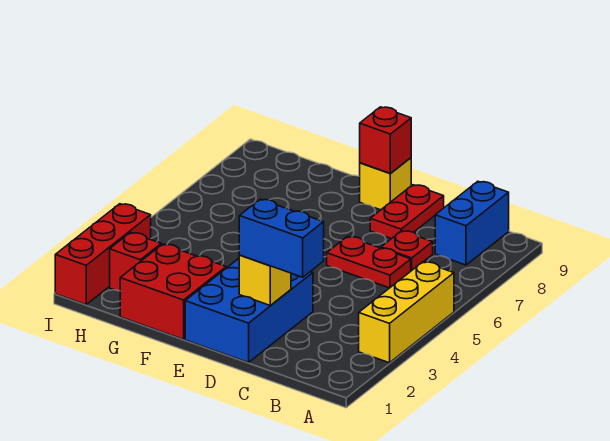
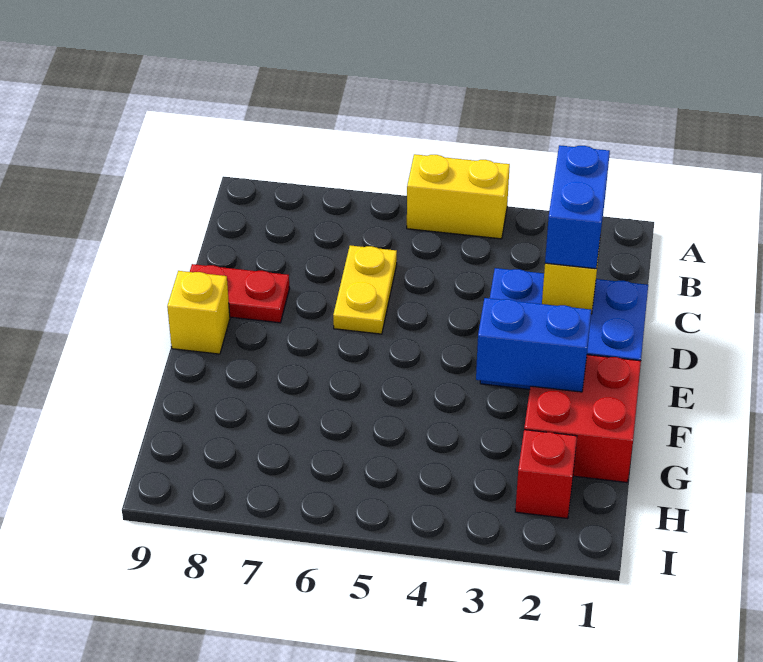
yellow 1x3 brick [359,262,454,363] -> yellow 1x2 brick [407,154,510,239]
blue 1x2 brick [435,181,509,265] -> blue 1x2 brick moved to [476,298,591,392]
red 1x2 plate [327,236,411,288] -> yellow 1x2 plate [333,245,397,334]
red 1x1 plate [381,231,433,271] -> none
red 1x1 brick [360,107,411,173] -> none
red 1x3 brick [55,204,151,305] -> none

